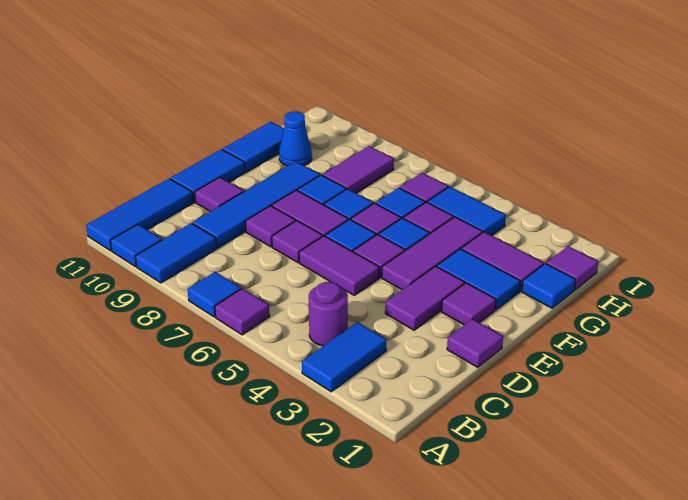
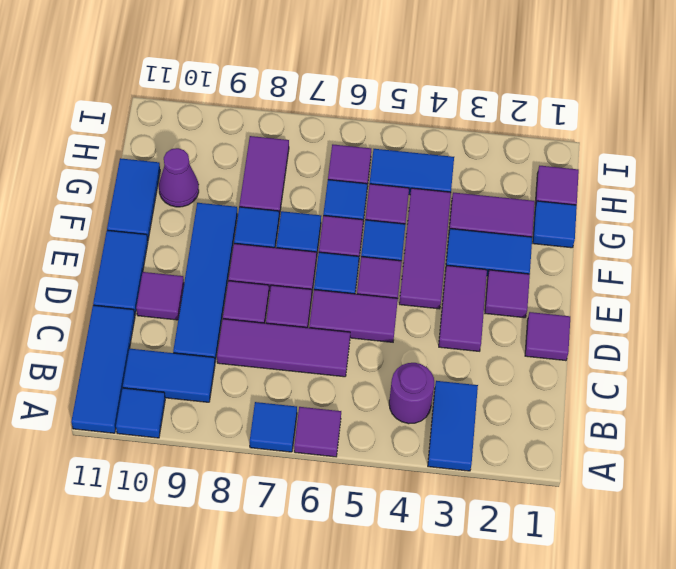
blue 1x2 tile [135,223,216,283] -> blue 1x2 tile turned to [123,349,215,402]
none -> purple 1x3 tile [217,319,350,377]
blue 1x1 cone [279,111,312,166] -> purple 1x1 cone [159,148,199,207]

